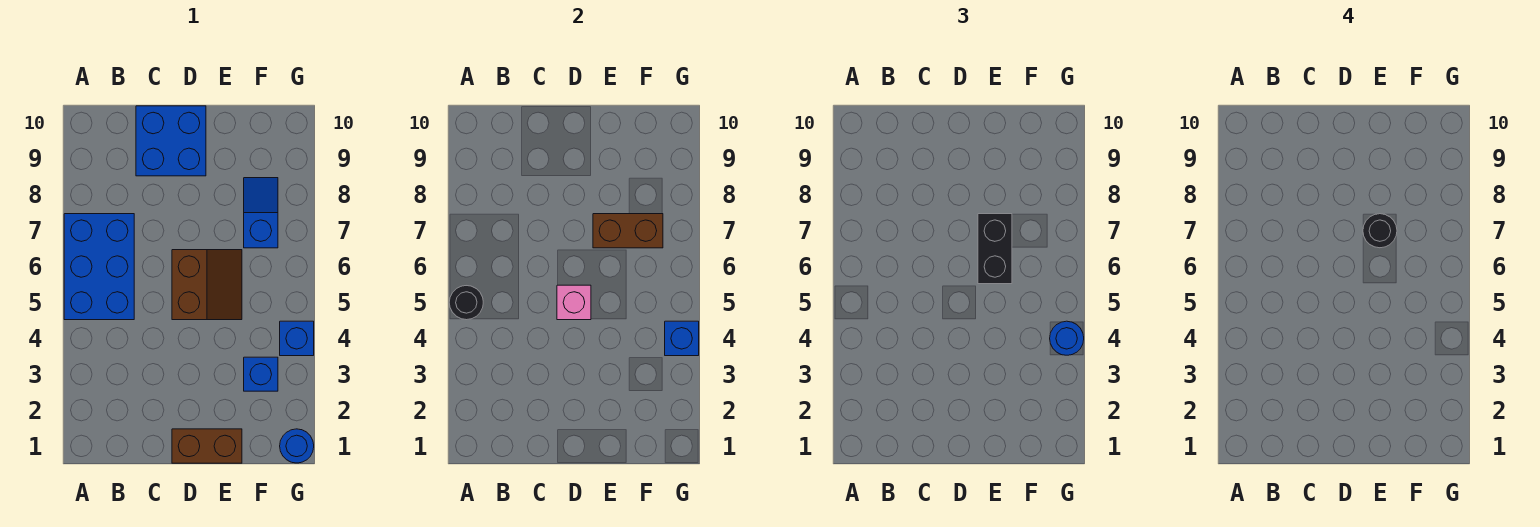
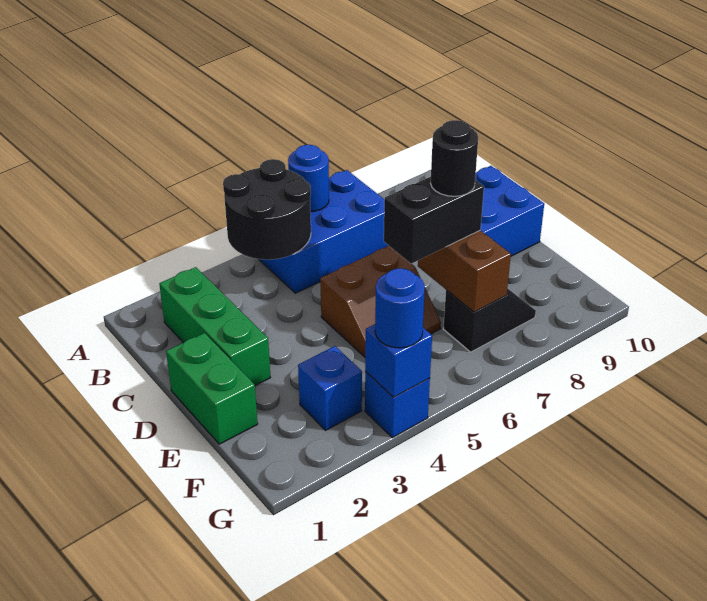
black 1x1 round brick [449,286,483,320] -> black 2x2 round brick [223,159,311,260]
none -> green 1x3 brick [159,267,270,385]
brown 1x2 brick [172,429,242,463] -> green 1x2 brick [166,333,258,444]
pink 1x1 brick [557,285,591,320] -> none
blue 1x2 slope [244,178,278,248] -> black 1x2 slope [444,288,536,352]
blue 1x1 round brick [280,429,314,463] -> blue 1x1 round brick moved to [288,145,329,212]

